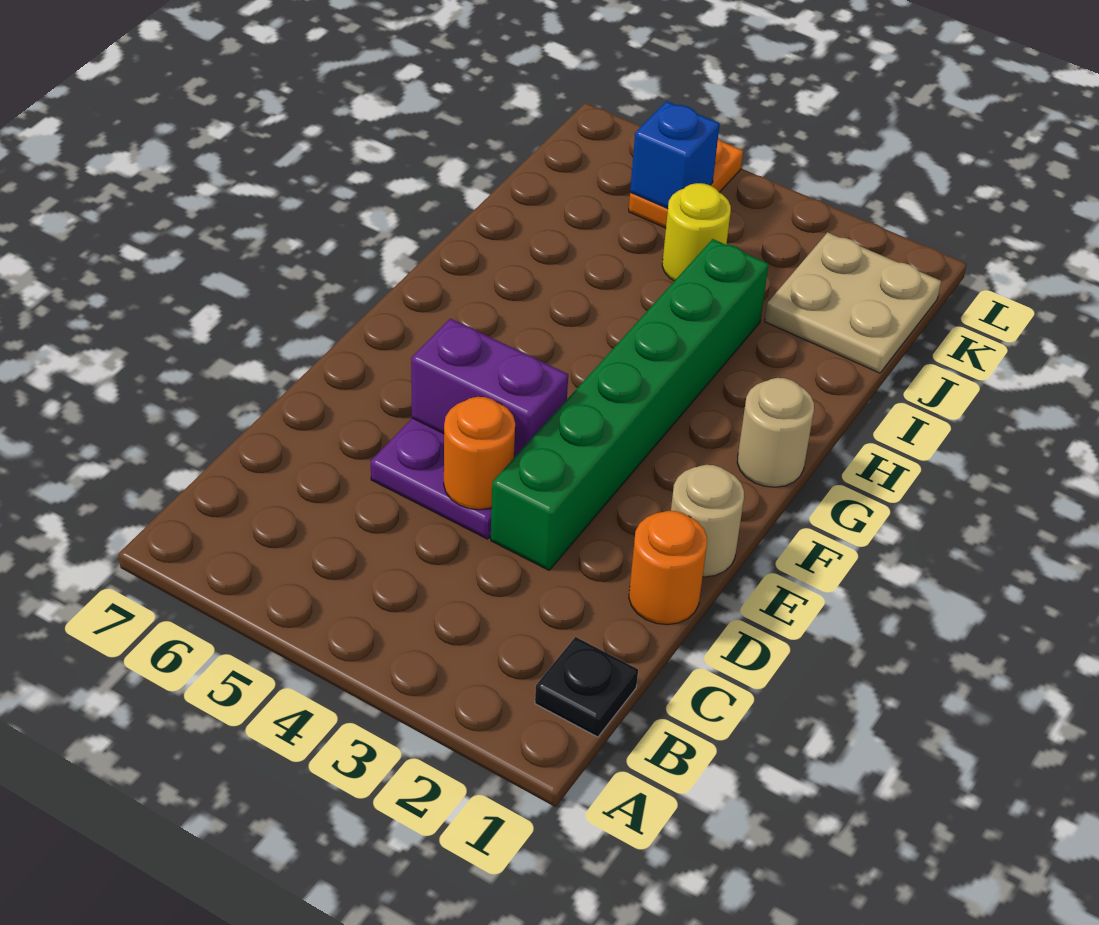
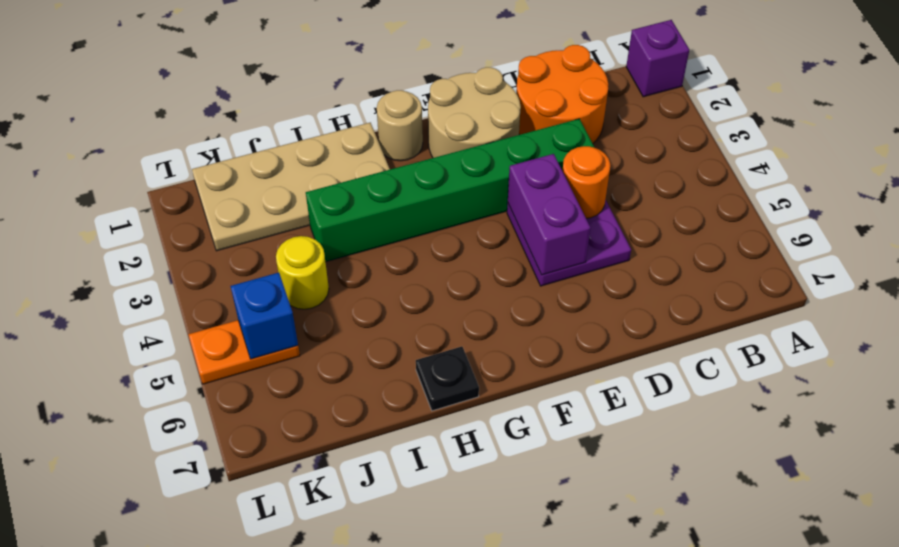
none -> purple 1x1 brick [626,20,689,97]
black 1x1 plate [535,637,638,737] -> black 1x1 plate moved to [416,347,479,411]
orange 1x1 round brick [629,511,707,625] -> orange 2x2 round brick [516,45,608,143]
tan 1x1 round brick [671,465,744,577] -> tan 2x2 round brick [428,67,521,158]
tan 2x2 plate [765,232,941,373] -> tan 2x4 plate [192,123,390,251]

